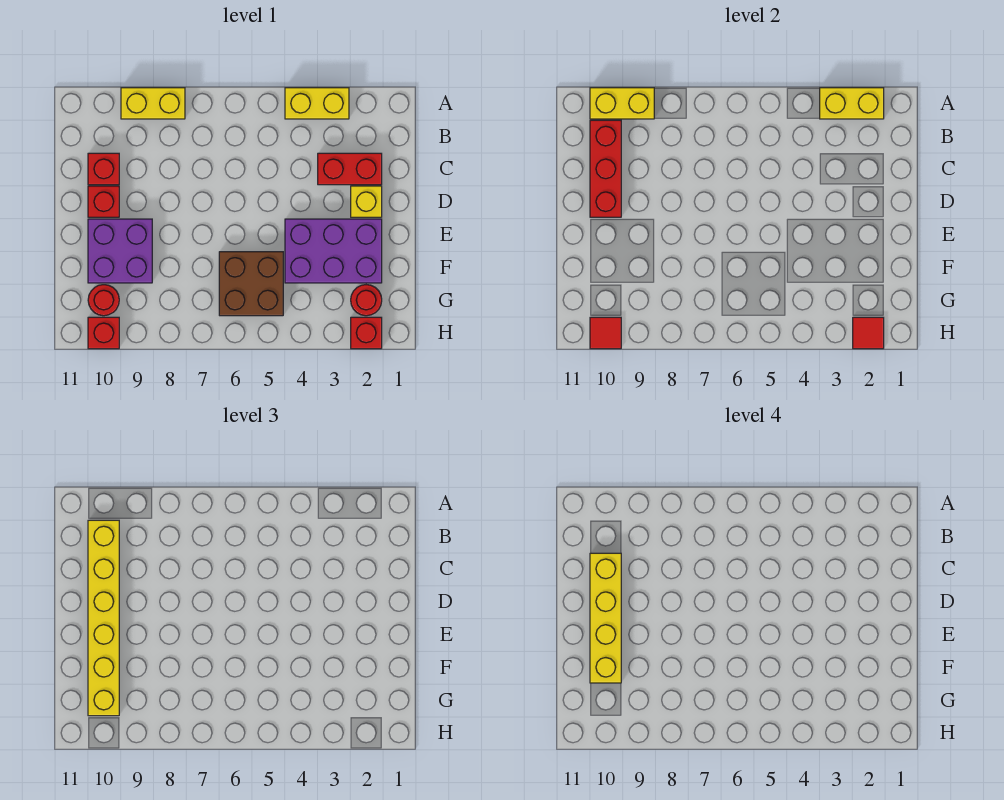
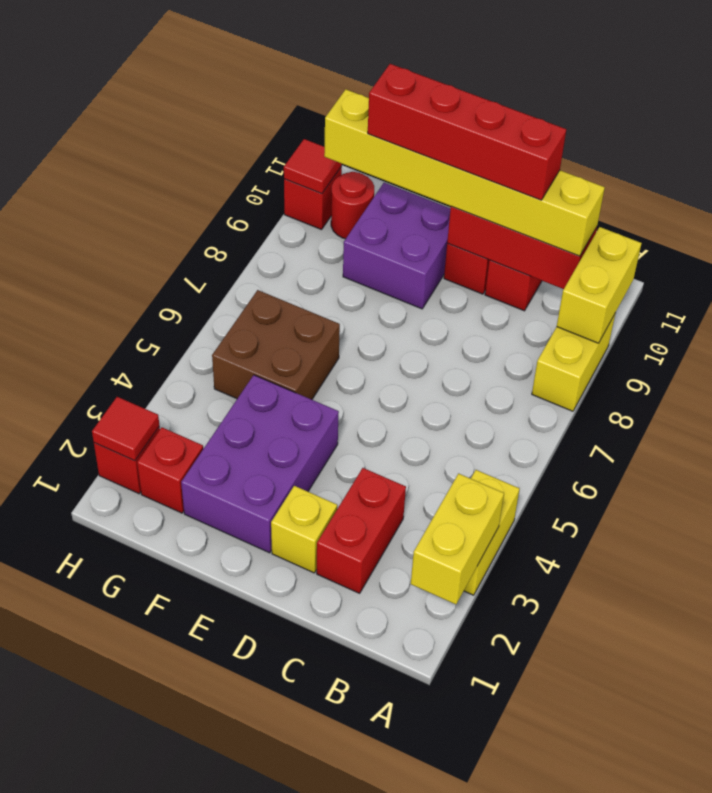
yellow 1x4 brick [590,553,621,683] -> red 1x4 brick [368,64,566,200]
red 1x1 round brick [351,285,382,316] -> red 1x1 brick [137,427,203,513]

